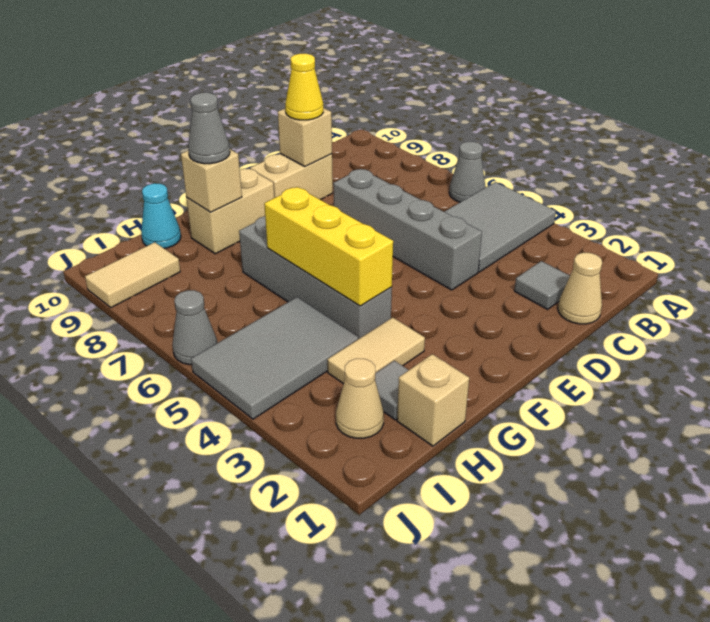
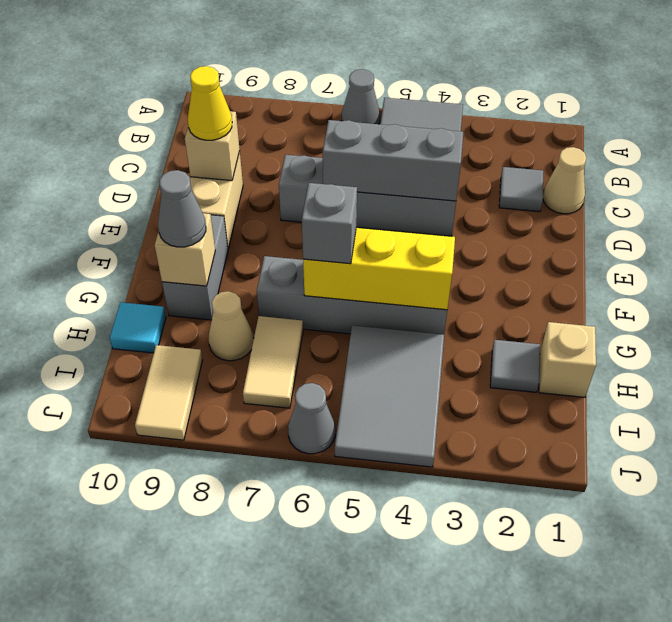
none -> grey 1x3 brick [323,120,463,201]
tan 1x2 brick [186,168,274,254] -> grey 1x2 brick [162,215,228,320]
tan 1x2 tile [327,317,425,384] -> tan 1x2 tile moved to [243,316,303,408]
none -> grey 1x1 brick [302,183,357,264]
cyan 1x1 cone [141,183,181,248] -> cyan 1x1 tile [110,302,166,353]
tan 1x1 cone [336,359,384,438] -> tan 1x1 cone moved to [208,291,254,361]

